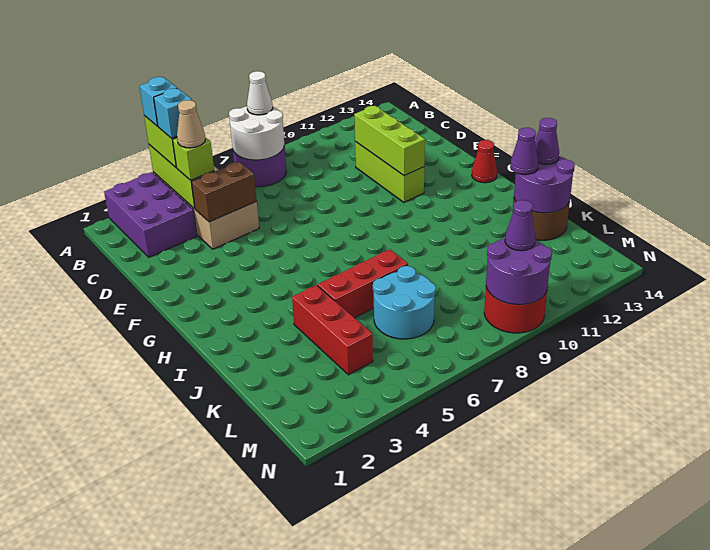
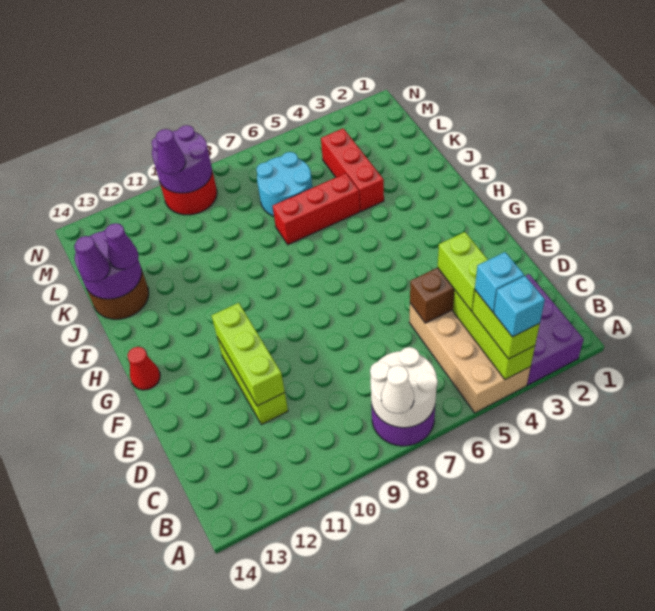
lime 1x1 brick [173,137,214,180] -> lime 1x2 brick [438,232,488,311]
tan 1x1 cone [177,100,205,148] -> none

